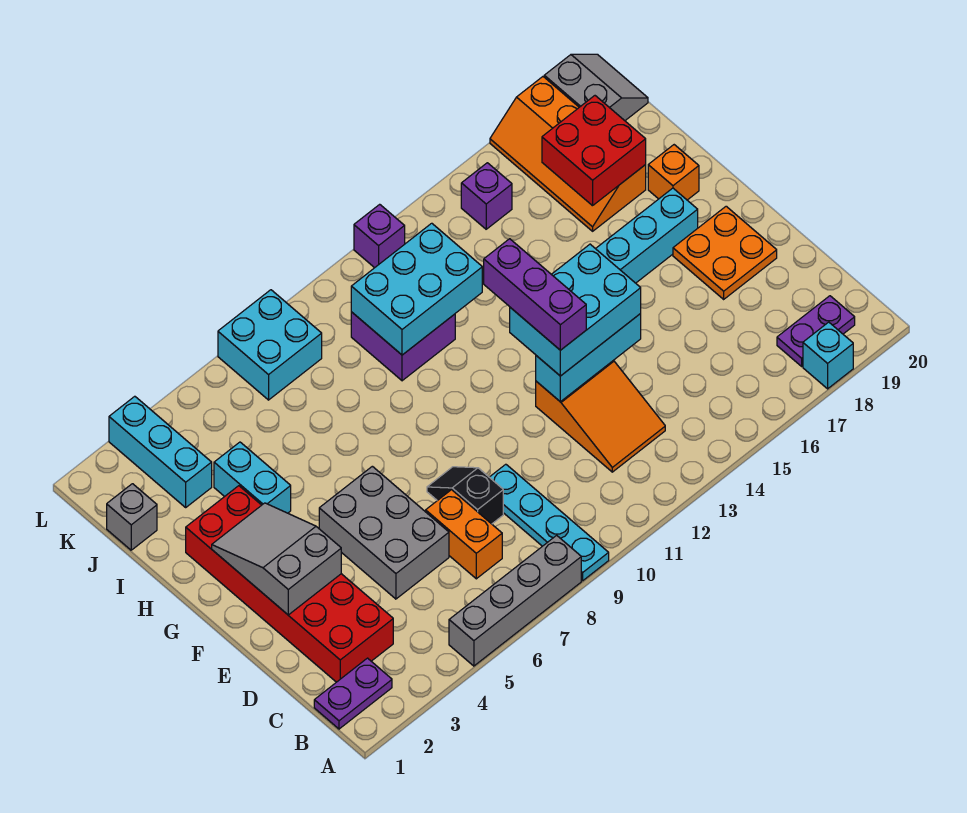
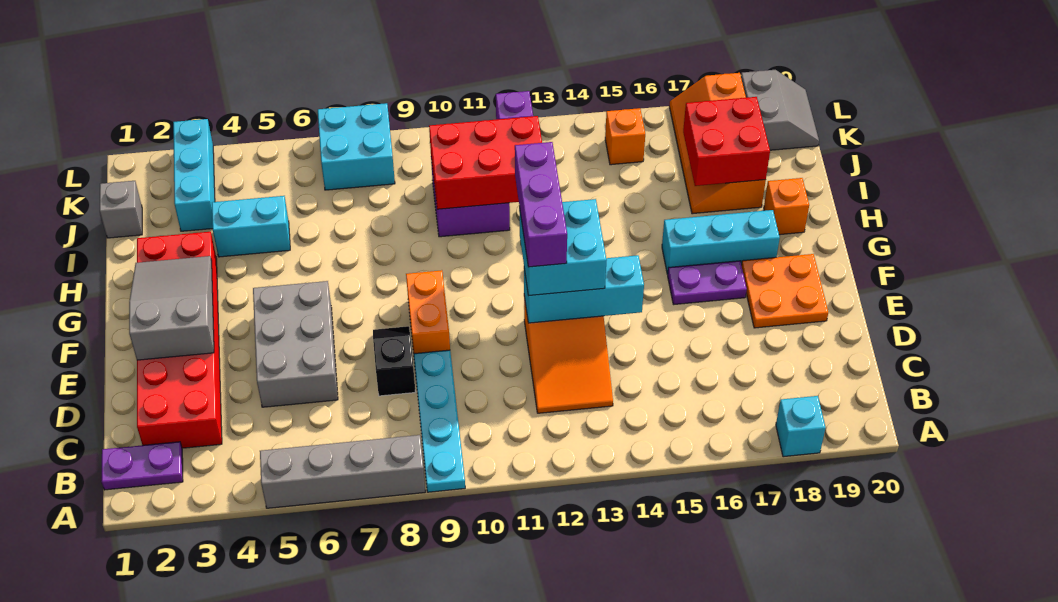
purple 1x2 plate [777,296,855,366] -> purple 1x2 plate moved to [668,261,747,305]
orange 1x2 brick [426,490,502,579] -> orange 1x2 brick moved to [406,270,450,354]
cyan 2x3 brick [510,244,641,376] -> cyan 2x2 brick [519,199,606,296]
cyan 1x2 brick [214,442,291,513] -> cyan 1x2 brick turned to [212,196,290,257]
cyan 2x3 brick [351,223,482,355] -> red 2x3 brick [429,116,542,209]
purple 1x1 brick [461,163,512,229] -> orange 1x1 brick [605,108,645,165]

